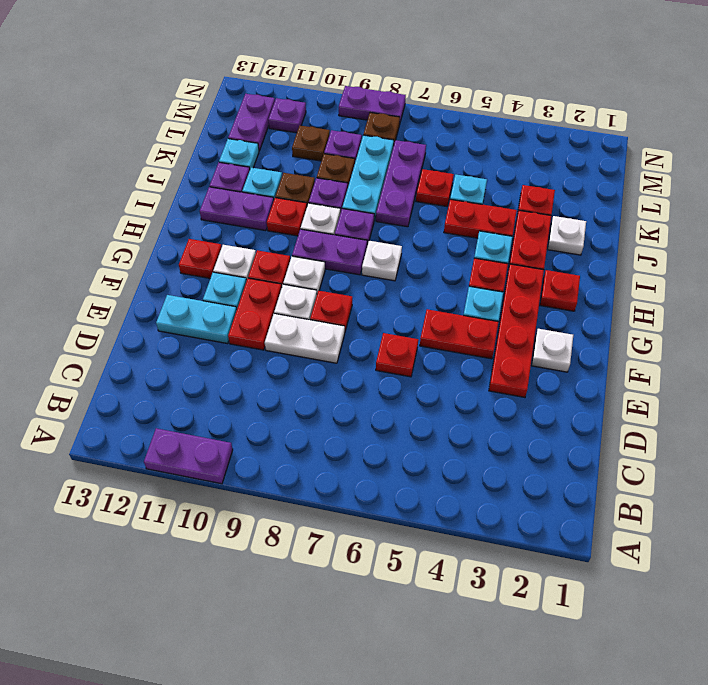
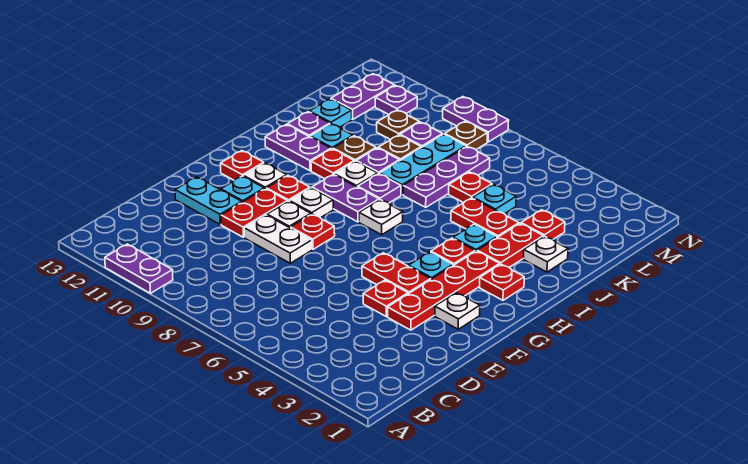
red 1x1 plate [376,333,418,377] -> red 1x1 plate moved to [363,280,408,317]

